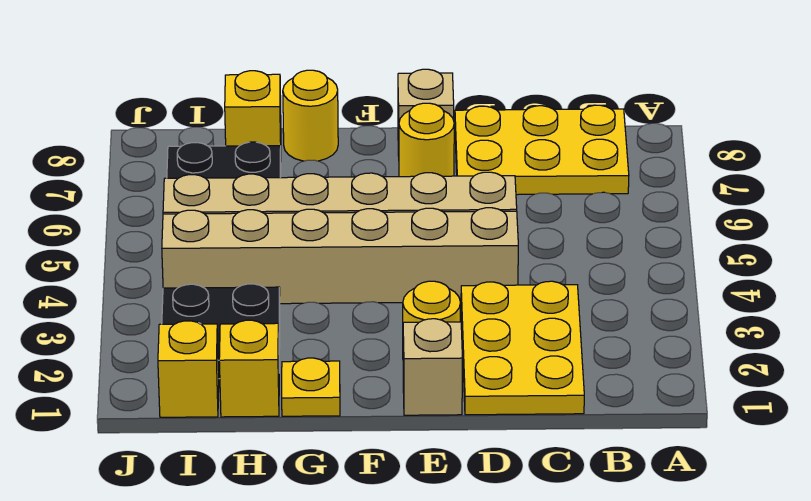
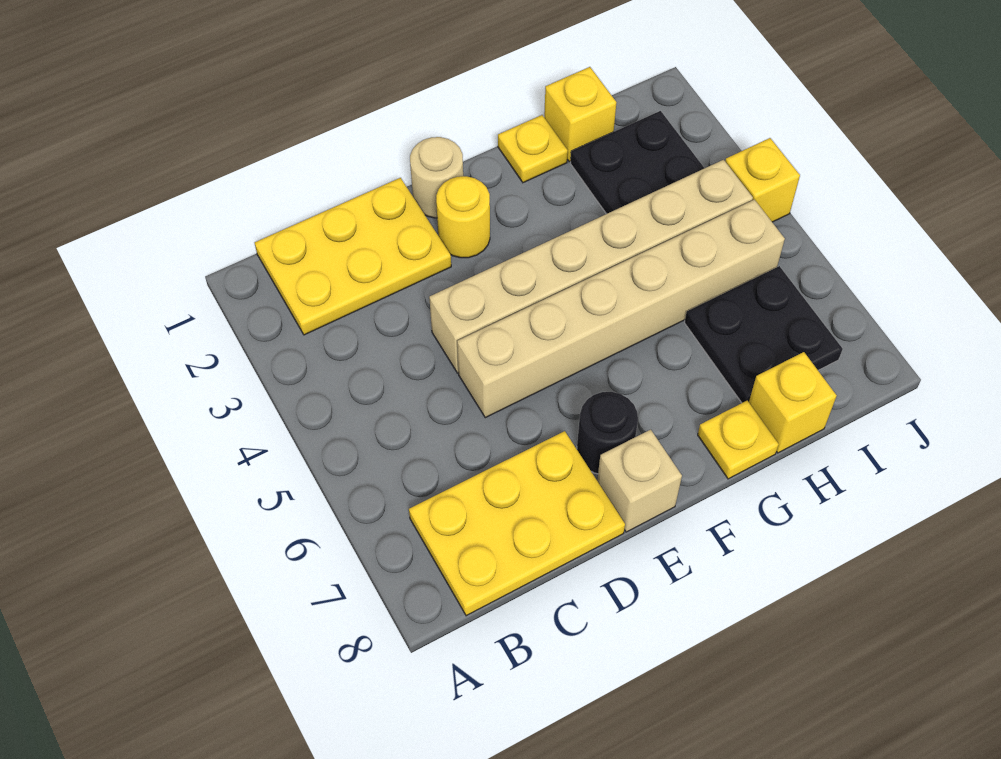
yellow 2x3 plate [461,281,584,415] -> yellow 2x3 plate turned to [255,178,451,335]
tan 1x1 brick [403,319,462,415] -> tan 1x1 round brick [410,137,463,218]
yellow 1x1 round brick [399,103,454,177] -> black 1x1 round brick [577,392,638,474]
yellow 1x1 round brick [283,70,338,161] -> yellow 1x1 plate [698,401,779,479]
yellow 1x1 brick [158,321,219,417] -> yellow 1x1 brick moved to [725,138,800,222]

